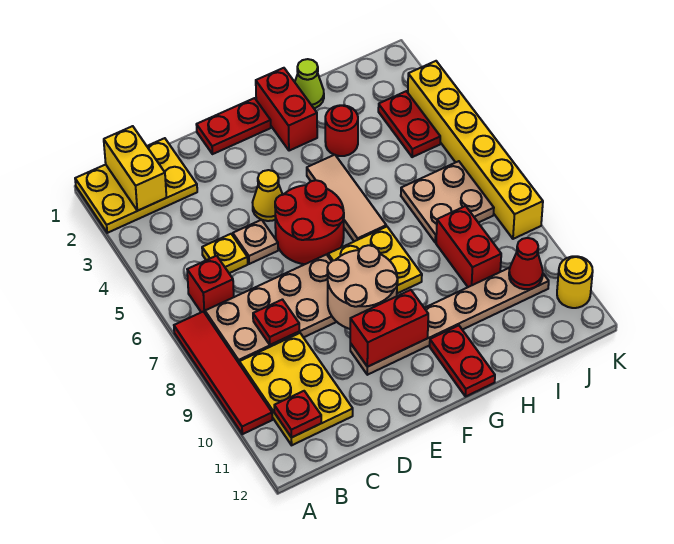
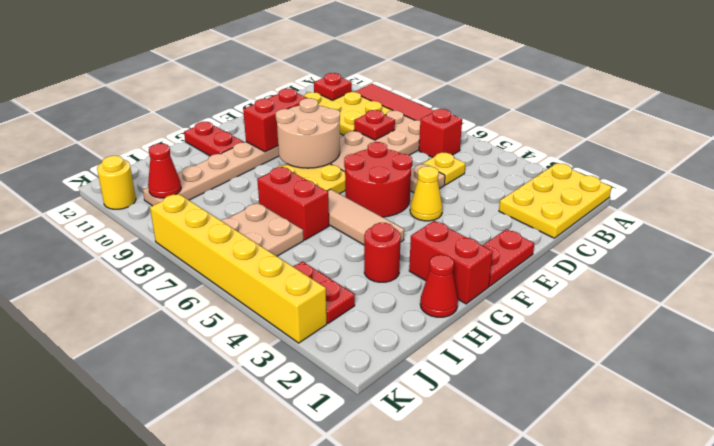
yellow 1x2 brick [104,126,167,211] -> none
lime 1x1 cone [295,59,324,108] -> red 1x1 cone [420,255,458,317]
red 1x2 brick [436,206,501,287] -> red 1x2 brick moved to [257,167,329,240]

